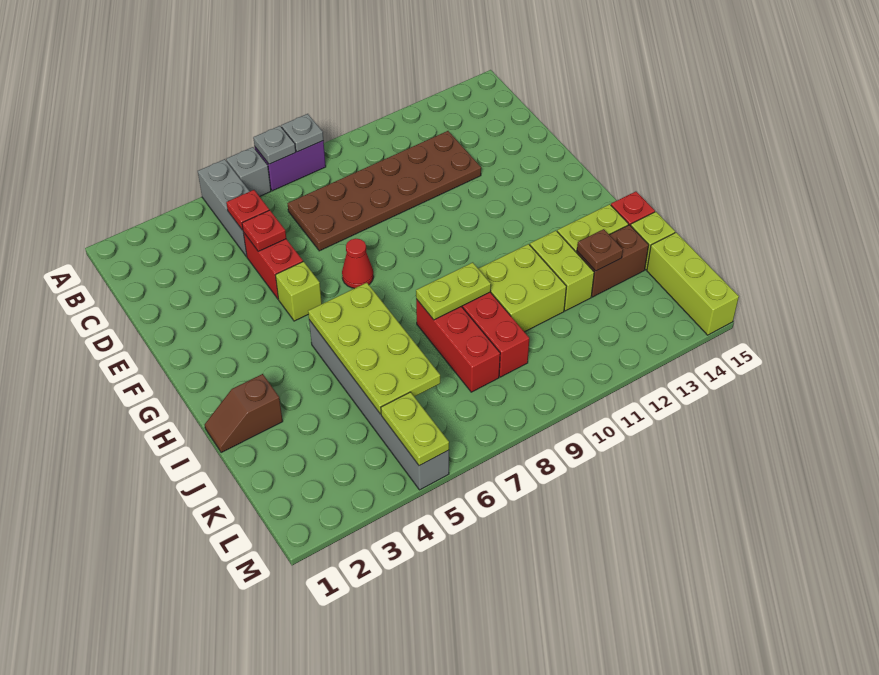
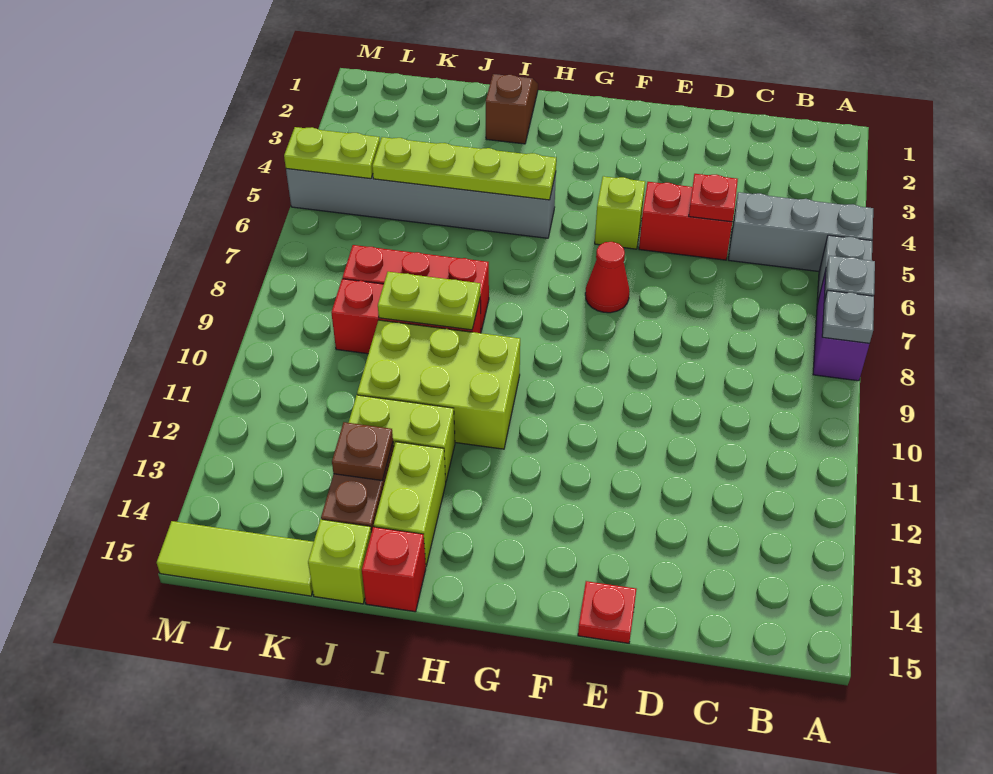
red 1x1 plate [226,190,269,230] -> red 1x1 plate moved to [578,581,637,643]
brown 2x6 plate [287,131,481,251] -> none
lime 2x4 plate [308,283,440,414] -> lime 1x4 plate [372,137,556,200]
lime 1x2 plate [416,262,491,320] -> lime 1x2 plate turned to [378,272,480,330]
lime 2x2 brick [478,244,566,332] -> lime 2x3 brick [357,320,520,449]
lime 1x3 brick [647,232,739,335] -> lime 1x3 tile [157,521,314,596]

